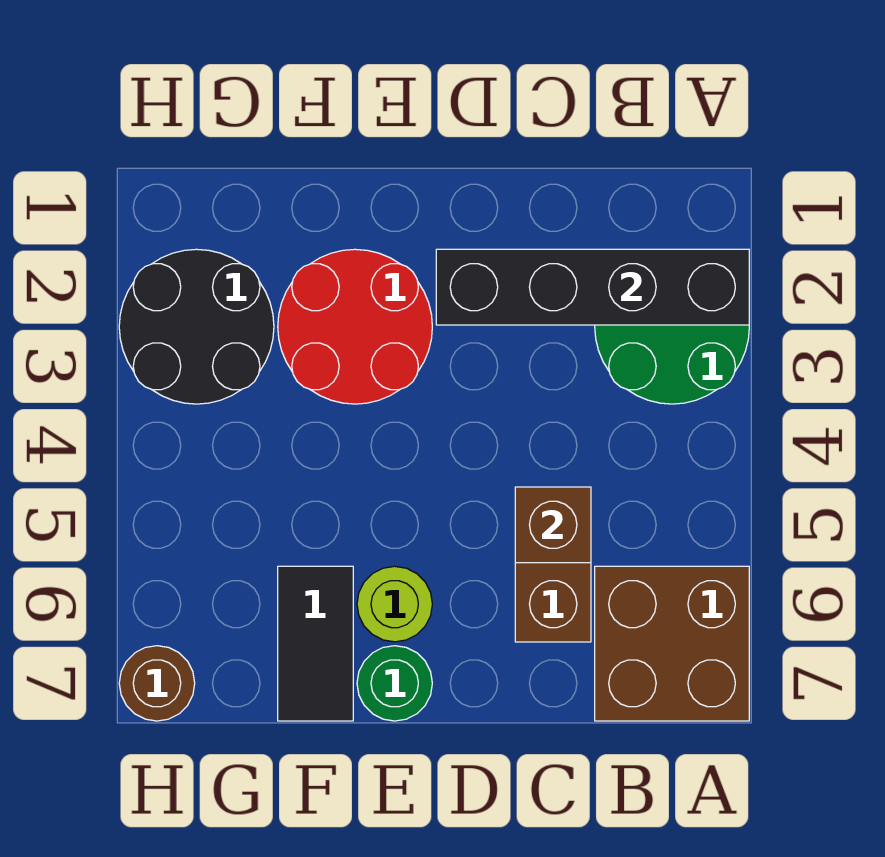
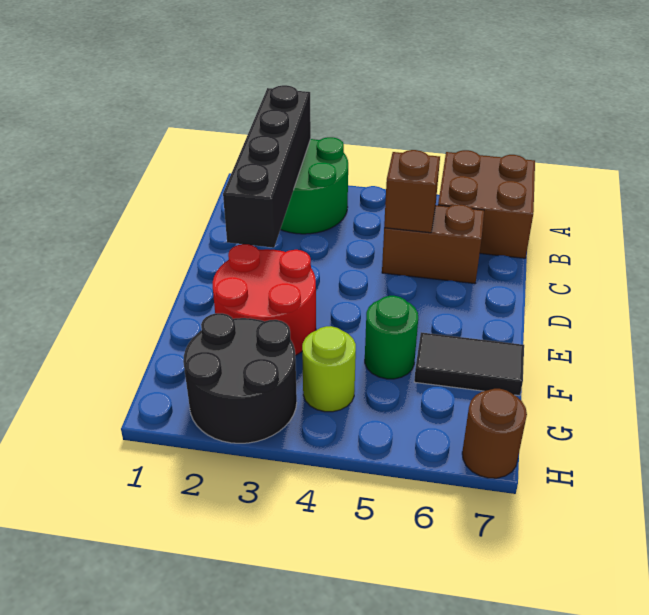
lime 1x1 round brick [357,566,432,642] -> lime 1x1 round brick moved to [302,326,356,412]
green 1x1 round brick [357,646,432,721] -> green 1x1 round brick moved to [365,296,418,379]

